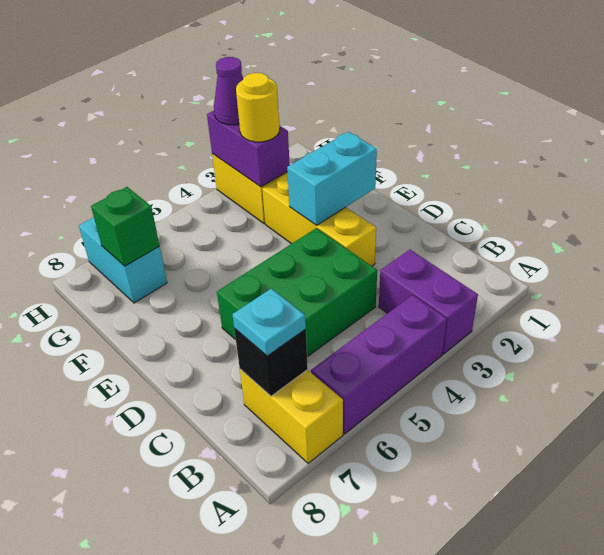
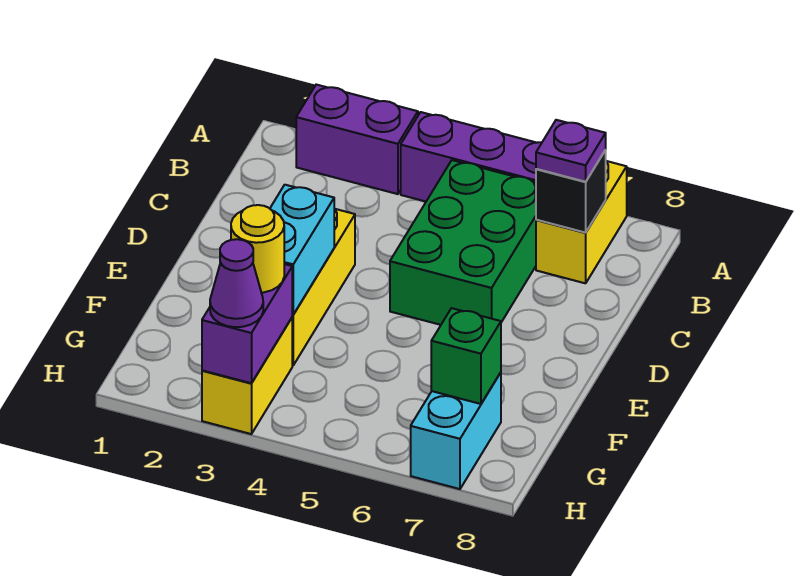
purple 1x2 brick [379,250,478,354] -> purple 1x2 brick turned to [296,85,418,194]
cyan 1x1 plate [232,288,306,356] -> purple 1x1 plate [536,120,606,182]
green 2x3 brick [217,228,377,357] -> green 2x3 brick turned to [390,160,536,325]
cyan 1x2 brick [287,132,377,225] -> cyan 1x2 brick turned to [270,185,334,315]

